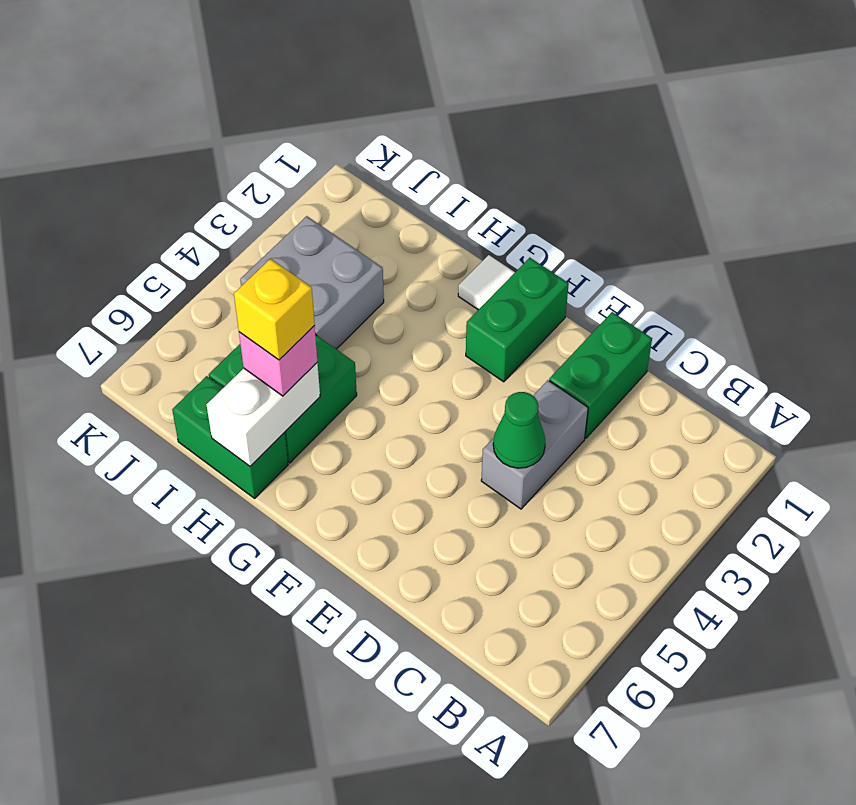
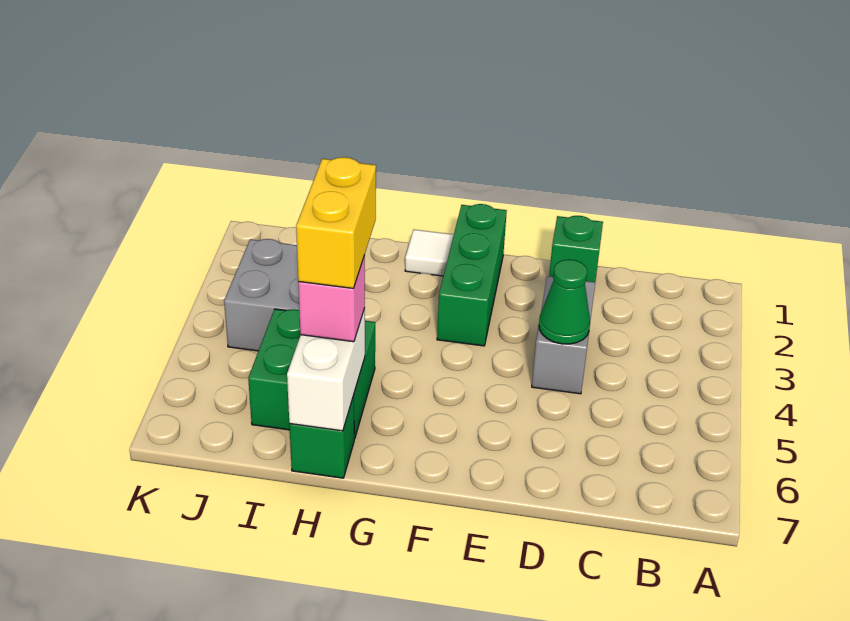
green 1x2 brick [549,312,652,438] -> green 1x1 brick [549,216,603,282]
green 1x2 brick [466,258,569,382] -> green 1x3 brick [437,204,507,346]
yellow 1x1 brick [234,259,315,360] -> yellow 1x2 brick [296,157,376,288]
green 1x2 brick [172,376,288,498] -> green 1x1 brick [289,395,354,478]

